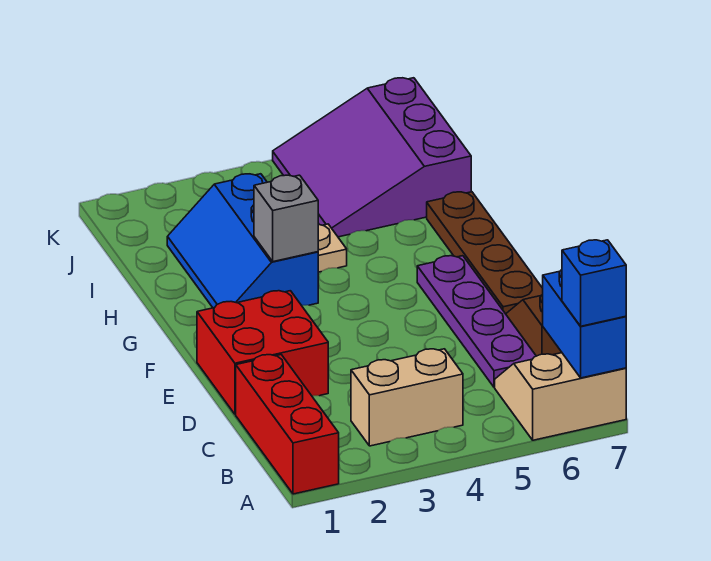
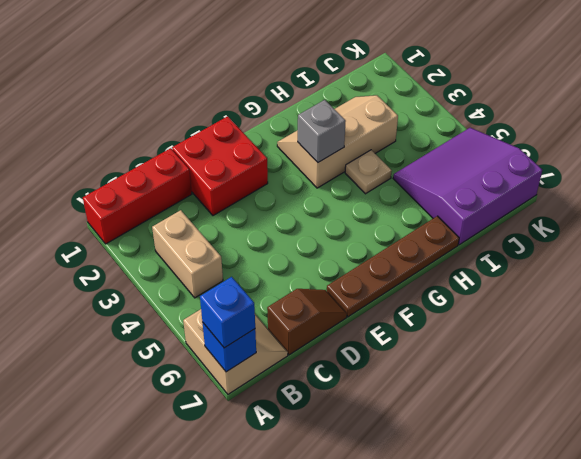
blue 1x2 brick [543,270,626,378] -> blue 1x1 brick [202,322,256,372]
purple 1x4 plate [417,256,536,387] -> none
blue 2x3 slope [167,174,318,308] -> tan 2x3 slope [277,95,398,188]

